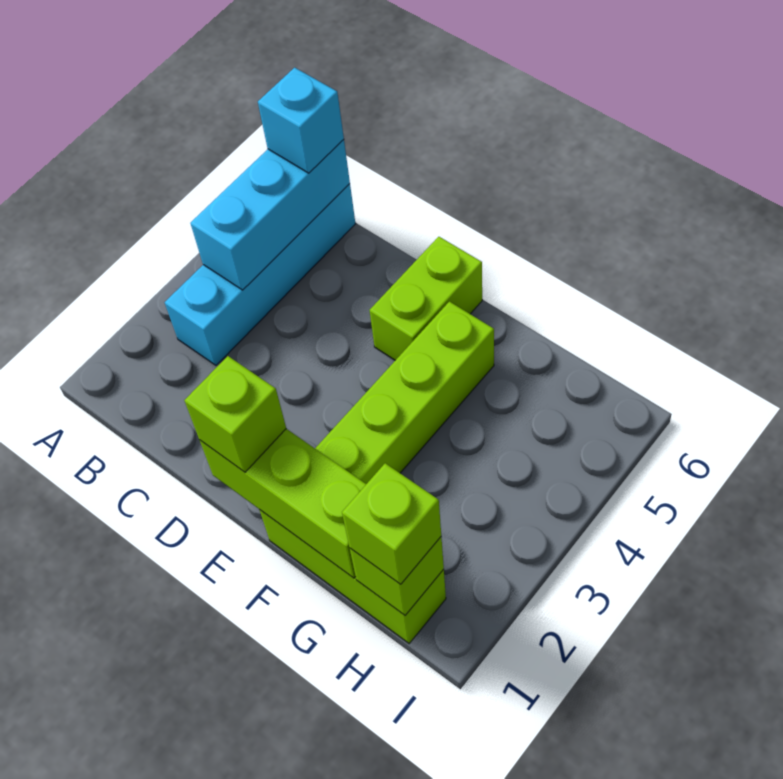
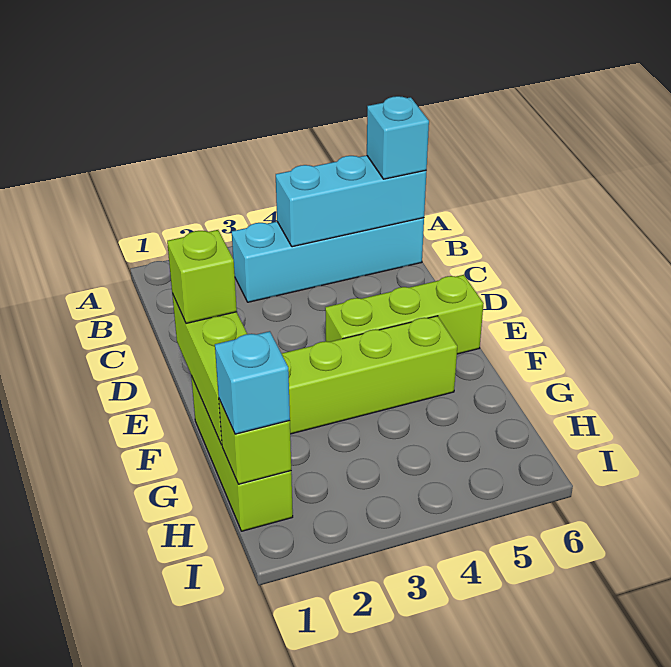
lime 1x2 brick [370,237,482,360] -> lime 1x3 brick [325,275,484,354]
lime 1x1 brick [342,463,441,584] -> cyan 1x1 brick [215,331,290,434]

